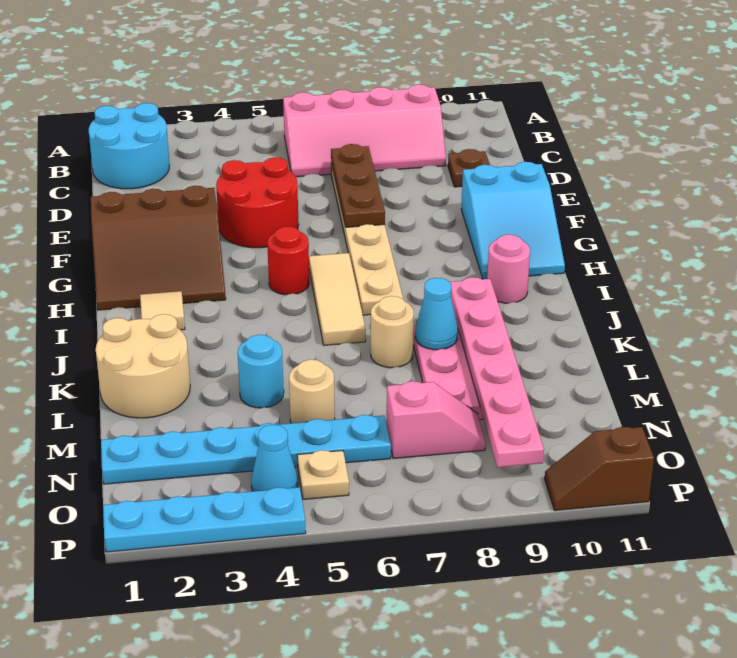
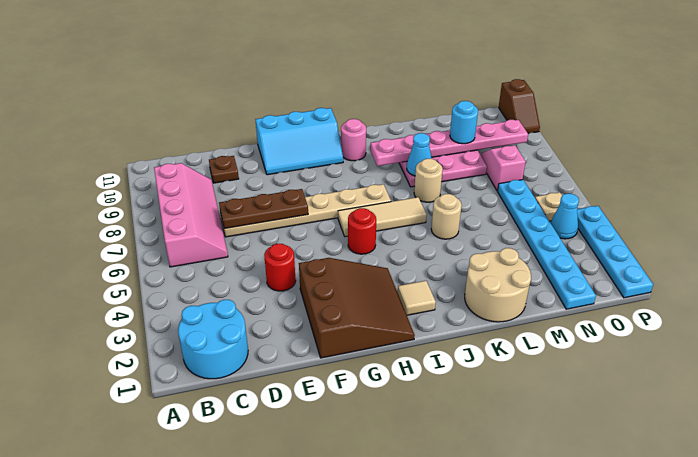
red 2x2 round brick [216,157,299,248] -> red 1x1 round brick [264,244,296,291]
cyan 2x3 slope [461,162,565,279] -> cyan 2x3 slope turned to [255,108,343,175]
cyan 1x1 round brick [238,335,284,408] -> cyan 1x1 round brick moved to [450,101,478,144]
tan 1x1 round brick [289,360,335,423] -> tan 1x1 round brick moved to [431,194,462,239]

